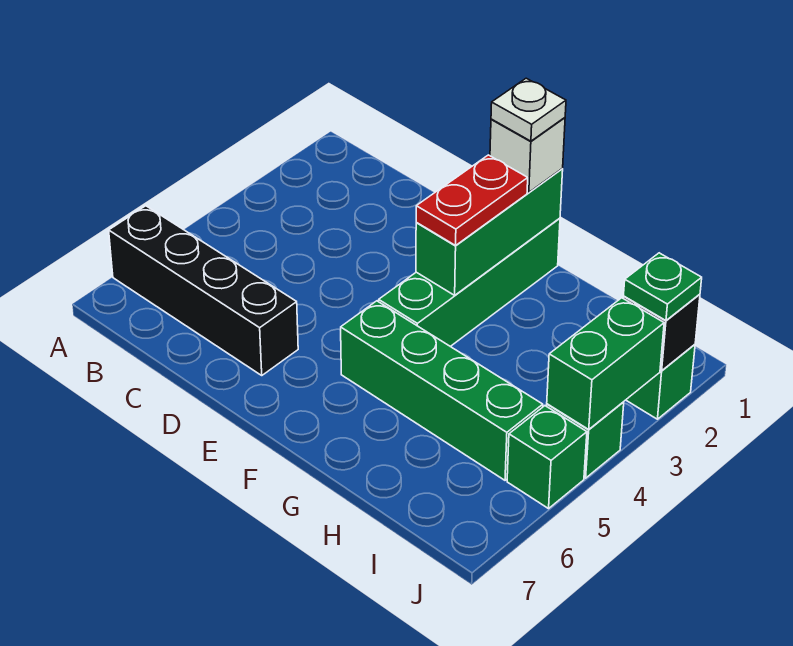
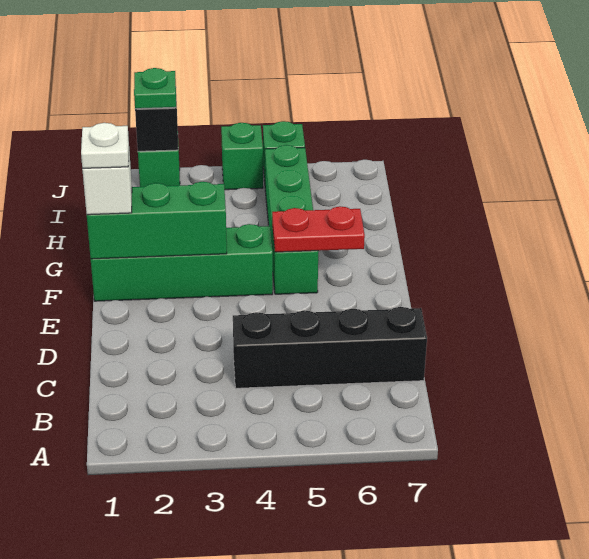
black 1x4 brick [109,206,298,375] -> black 1x4 brick turned to [233,307,427,388]
red 1x2 plate [416,155,528,245] -> red 1x2 plate moved to [272,206,365,252]
green 1x2 brick [547,298,664,429] -> none

